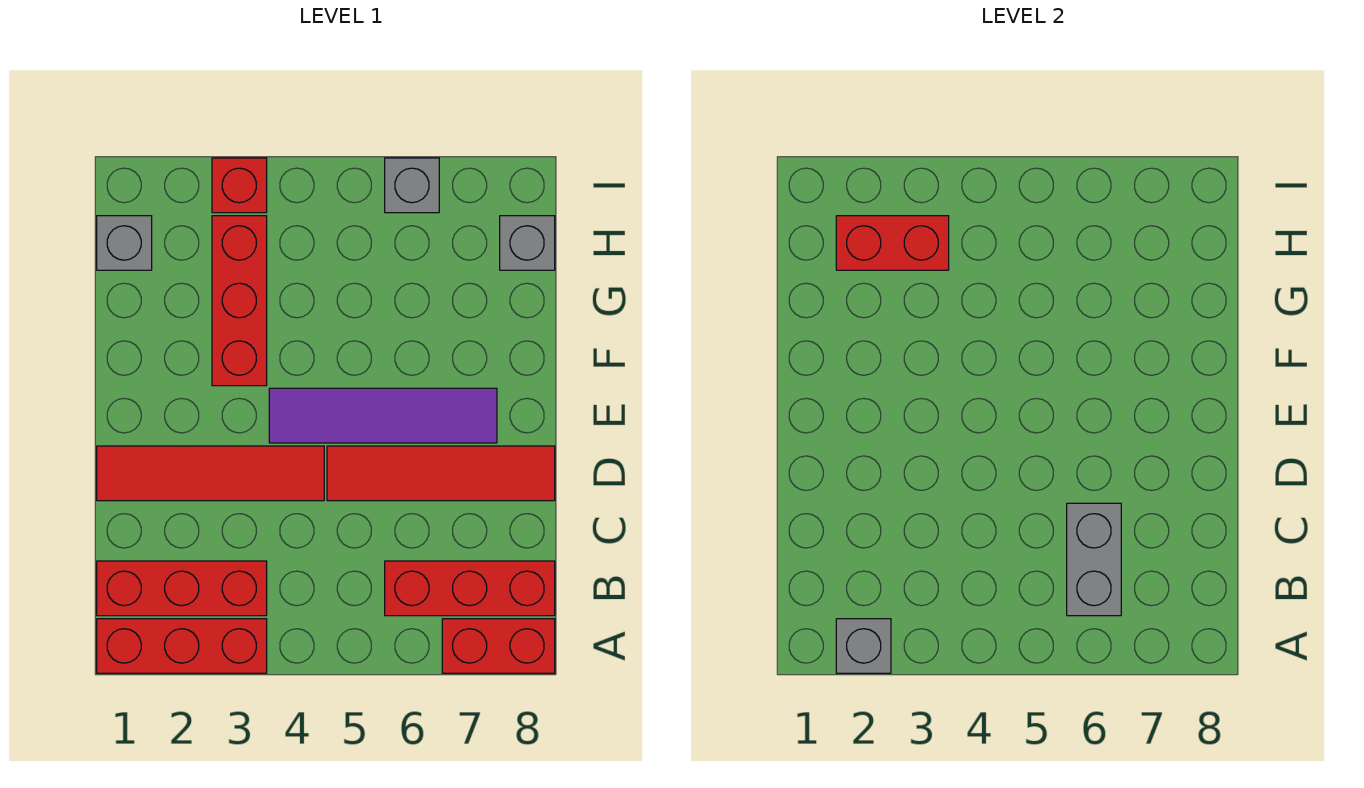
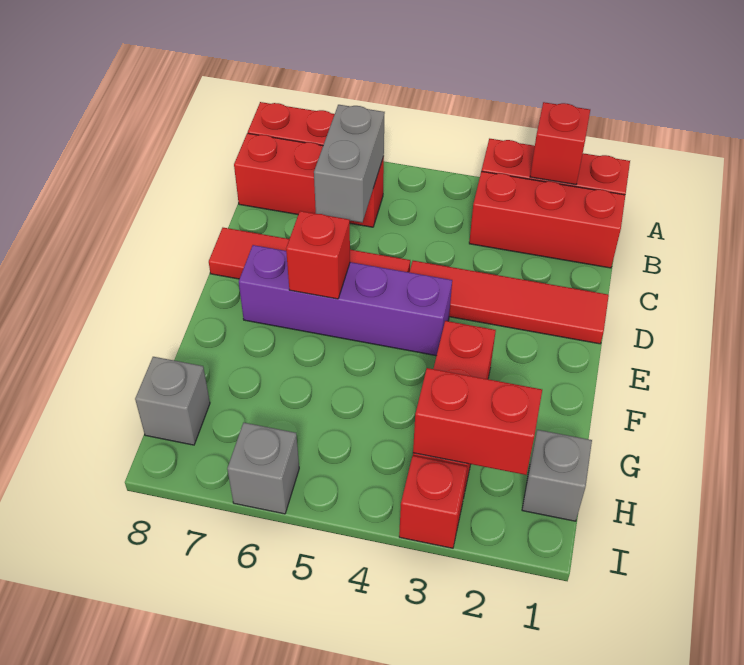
grey 1x1 brick [836,619,891,673] -> red 1x1 brick [530,102,590,185]
purple 1x4 tile [269,388,497,443] -> purple 1x4 brick [239,245,452,356]
none -> red 1x1 brick [286,211,350,299]

